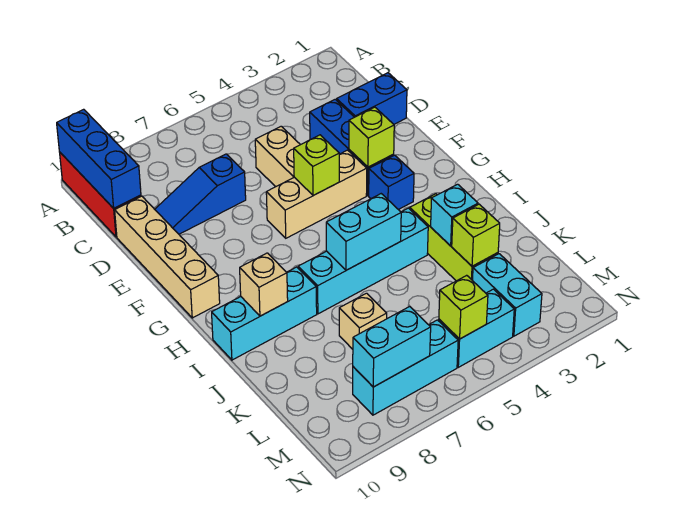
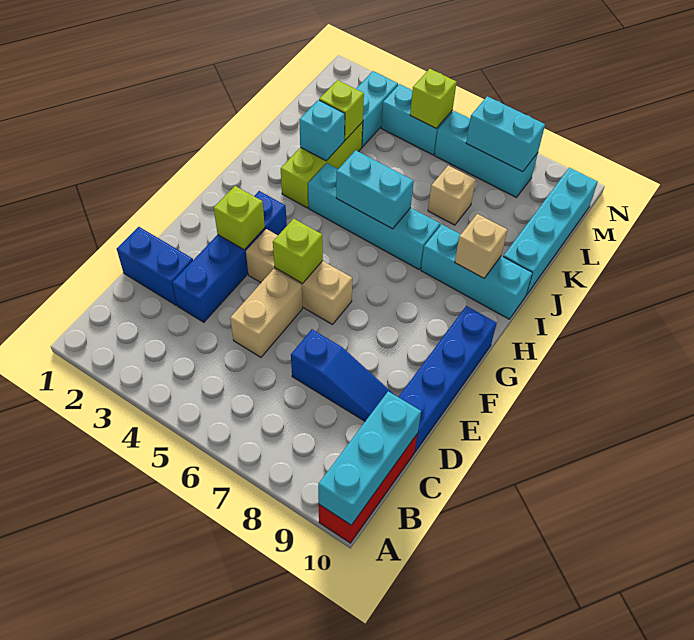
blue 1x3 brick [57,109,141,208] -> cyan 1x3 brick [318,391,421,525]
tan 1x4 brick [115,196,220,318] -> blue 1x4 brick [399,306,497,452]
none -> cyan 1x4 brick [503,168,598,295]

